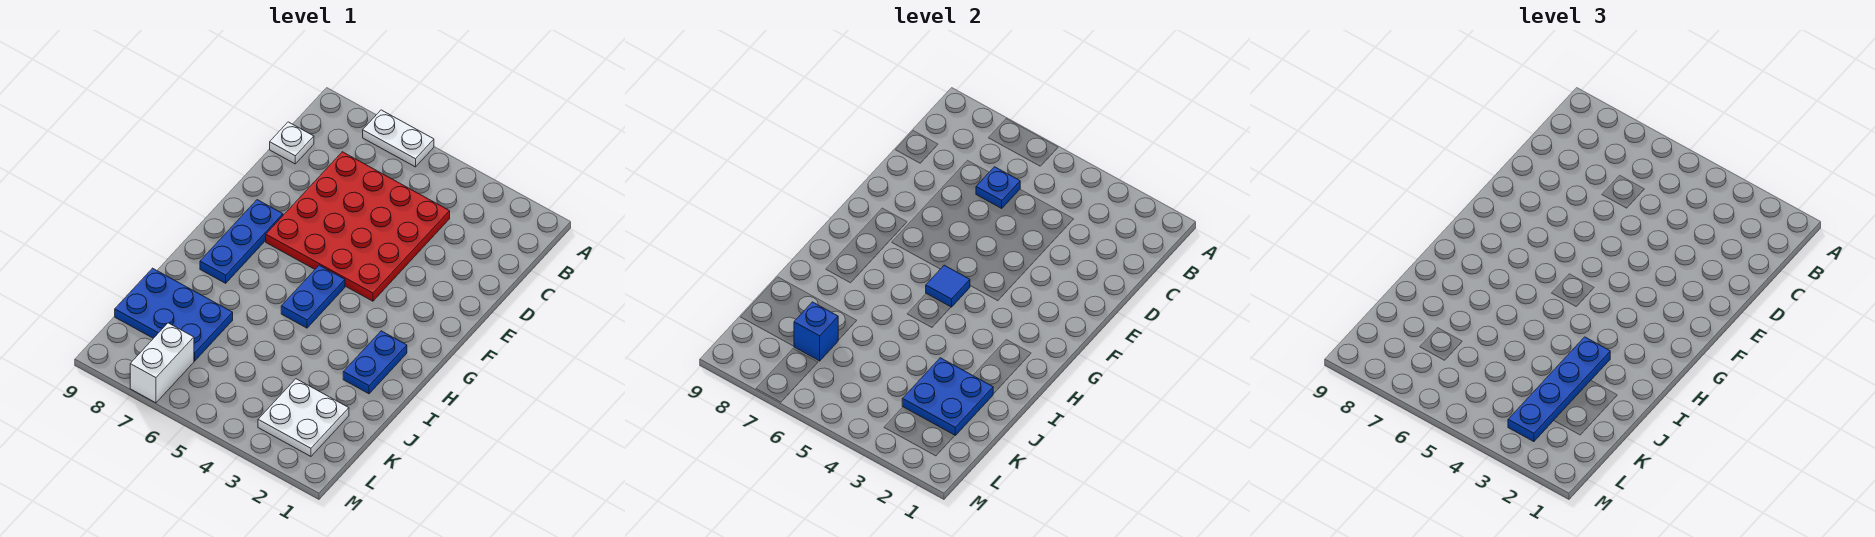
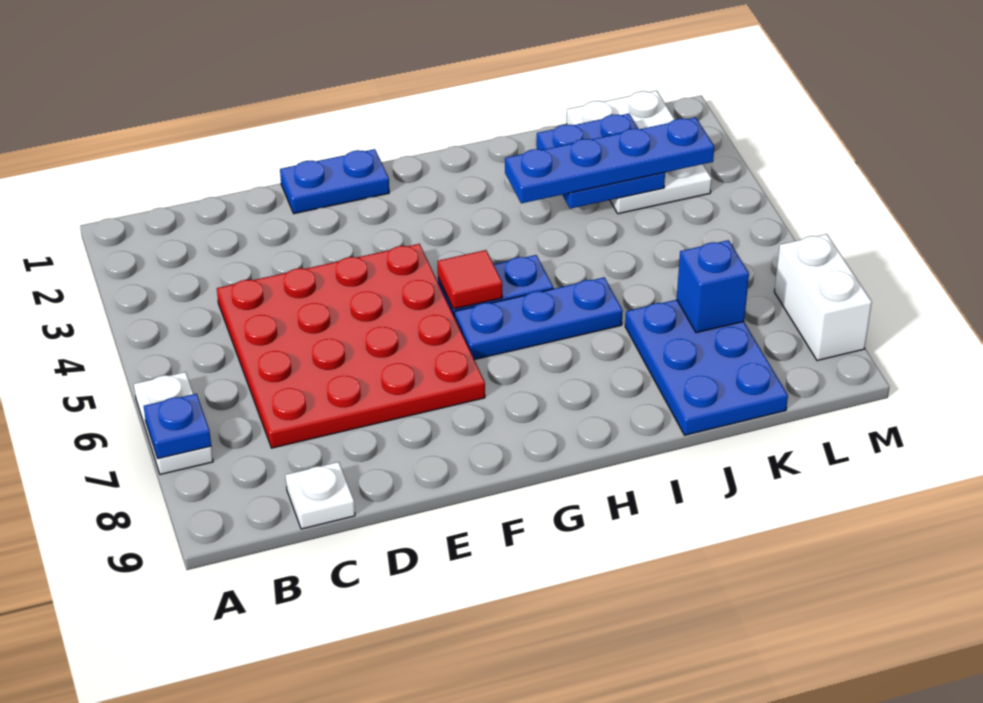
blue 1x1 plate [976,167,1020,208] -> blue 1x1 plate moved to [144,394,211,459]
blue 1x3 plate [200,200,283,283] -> blue 1x3 plate moved to [454,277,623,360]
blue 1x1 tile [926,265,970,307] -> red 1x1 tile [438,250,502,309]
blue 1x2 plate [343,331,407,394] -> blue 1x2 plate moved to [280,149,389,214]
white 2x2 plate [258,379,349,456] -> white 2x3 plate [567,91,712,214]
white 1x2 brick [130,323,194,403] -> white 1x2 brick turned to [774,234,872,361]

